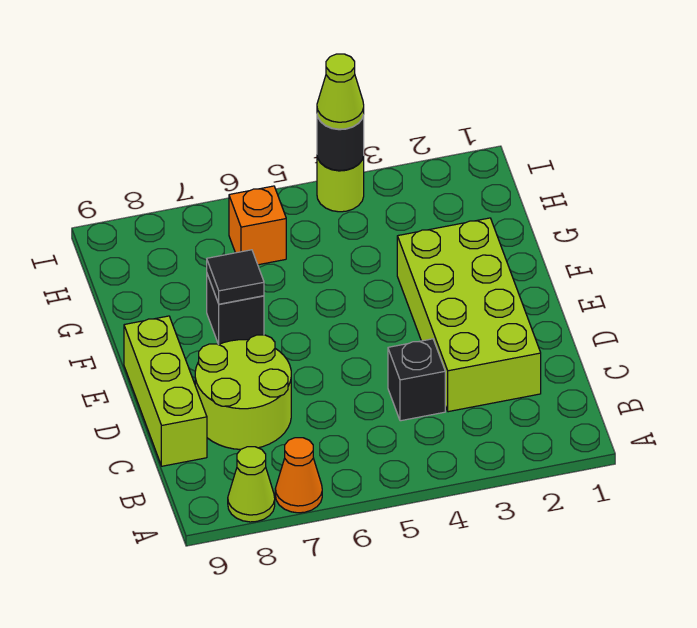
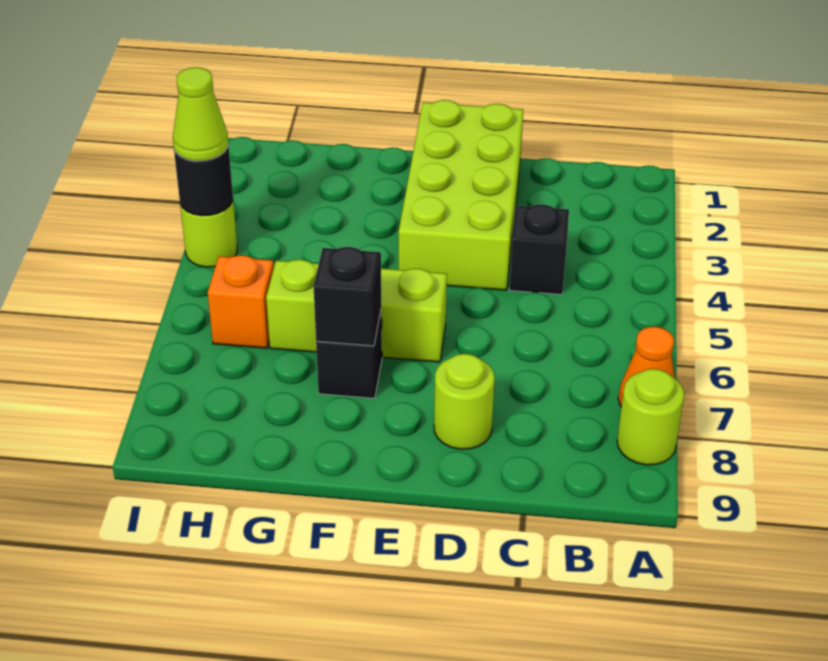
lime 1x1 cone [228,447,275,522] -> lime 1x1 round brick [617,369,684,465]
lime 2x4 brick [397,218,541,412] -> lime 2x4 brick turned to [399,100,523,290]
lime 2x2 round brick [195,335,291,450] -> lime 1x1 round brick [434,354,495,449]
lime 1x3 brick [124,316,207,466] -> lime 1x3 brick moved to [266,260,447,362]
black 1x1 tile [207,250,264,304] -> black 1x1 brick [314,247,381,346]

